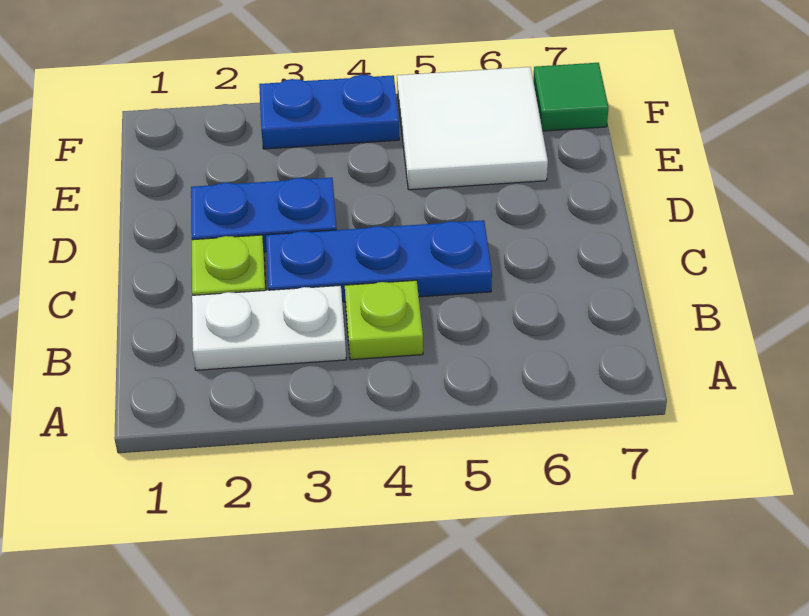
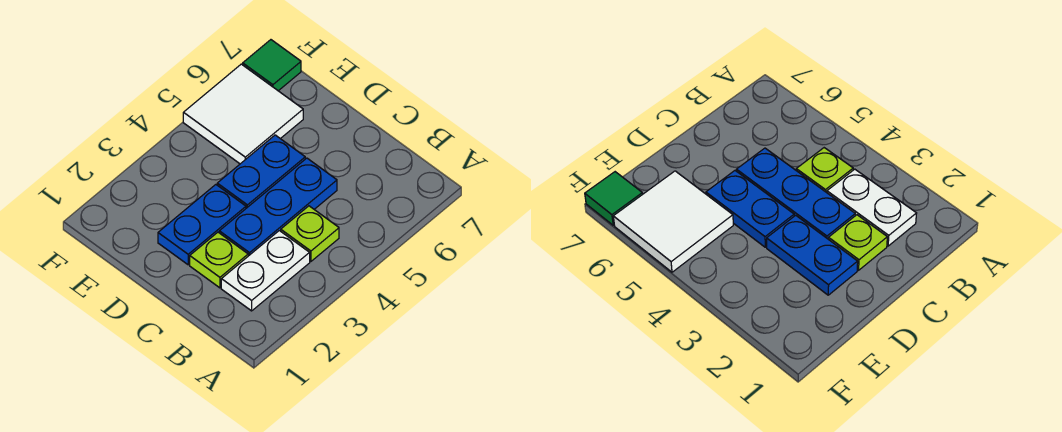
blue 1x2 plate [259,75,399,149] -> blue 1x2 plate moved to [217,135,305,208]

